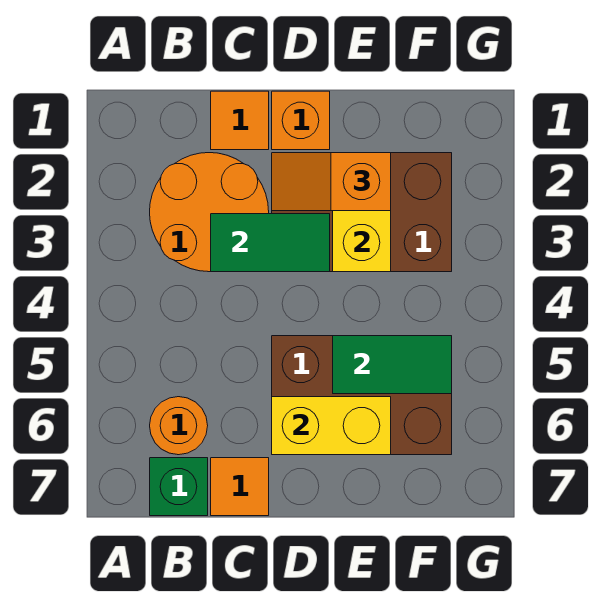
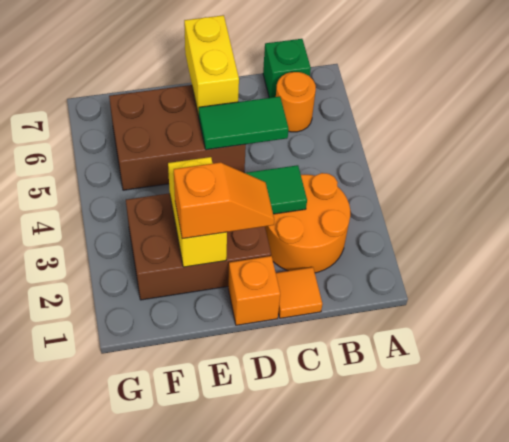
orange 1x1 tile [211,458,269,516] -> none
yellow 1x2 brick [272,397,391,455] -> yellow 1x2 brick turned to [184,15,239,115]
green 1x2 tile [333,336,452,394] -> green 1x2 tile moved to [199,97,289,150]

